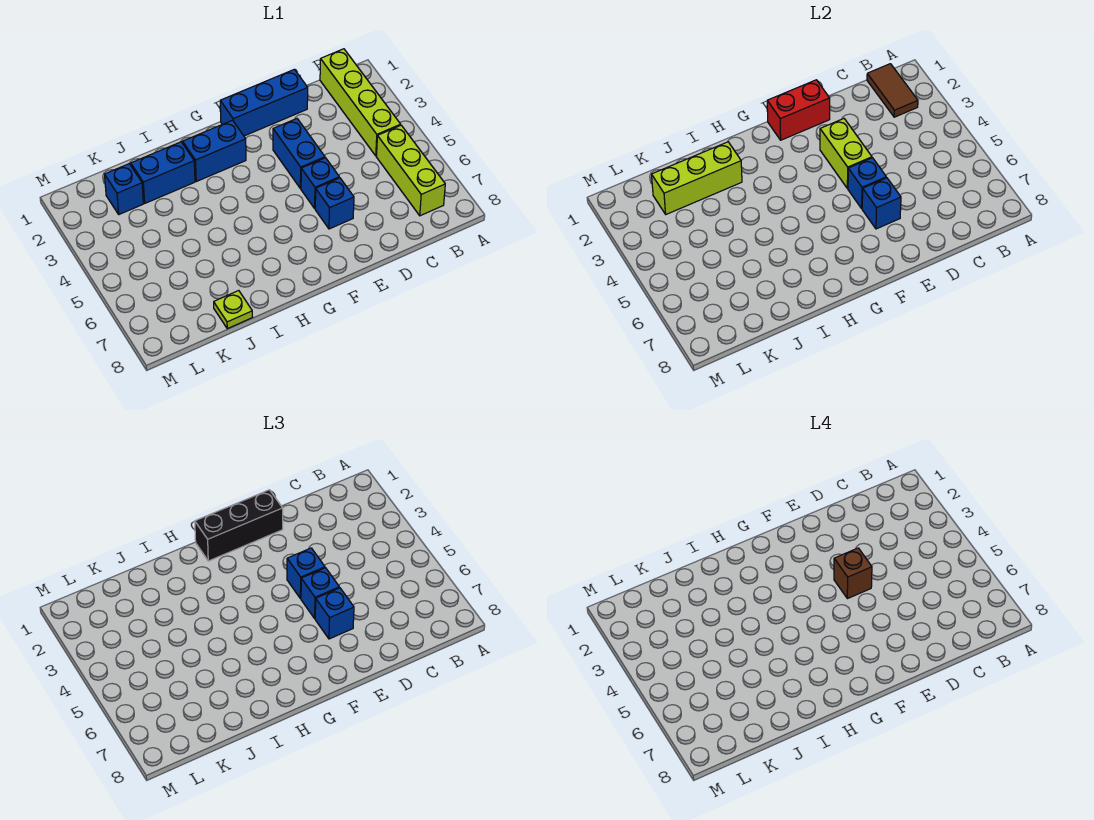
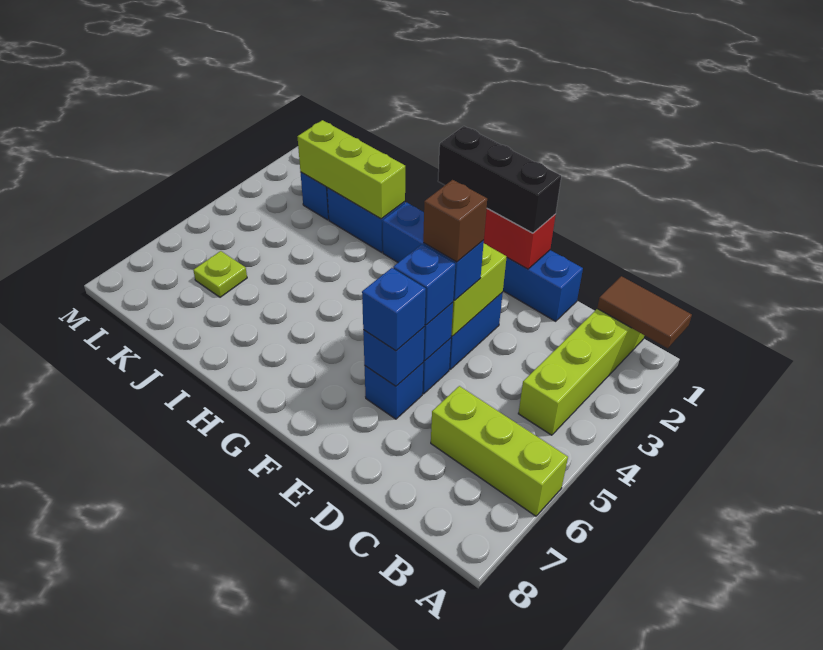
brown 1x2 tile [867,64,918,117] -> brown 1x2 tile turned to [597,276,692,348]
lime 1x3 brick [376,125,445,216] -> lime 1x3 brick turned to [431,386,568,516]
lime 1x1 plate [214,291,252,329] -> lime 1x1 plate moved to [193,251,247,297]

